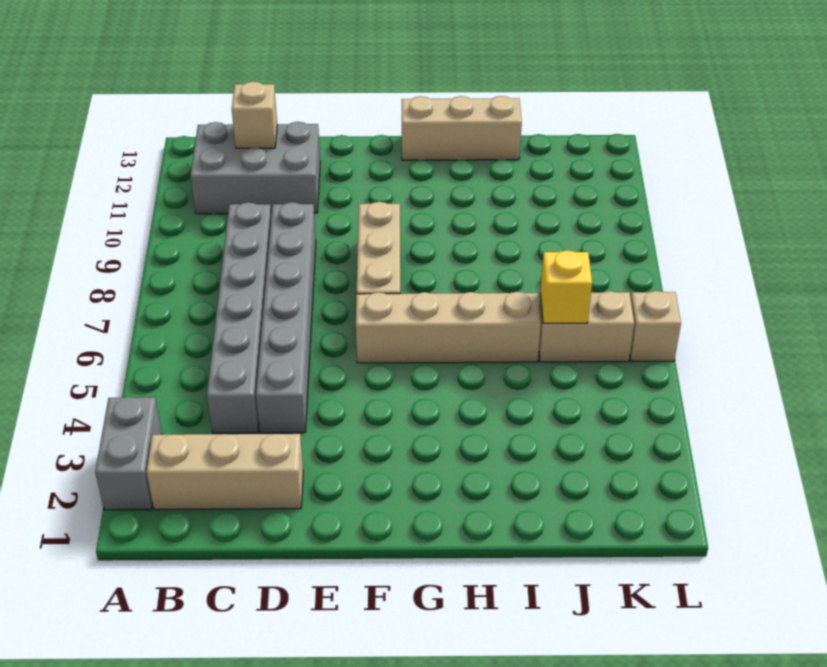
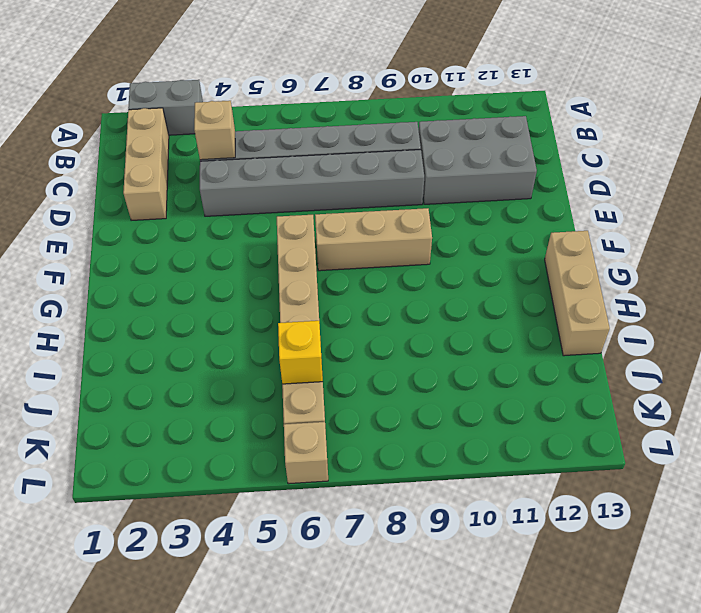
grey 2x3 brick [190,122,320,214] -> grey 2x3 brick turned to [419,116,537,204]
tan 1x1 brick [232,82,277,148] -> tan 1x1 brick moved to [194,101,235,160]

